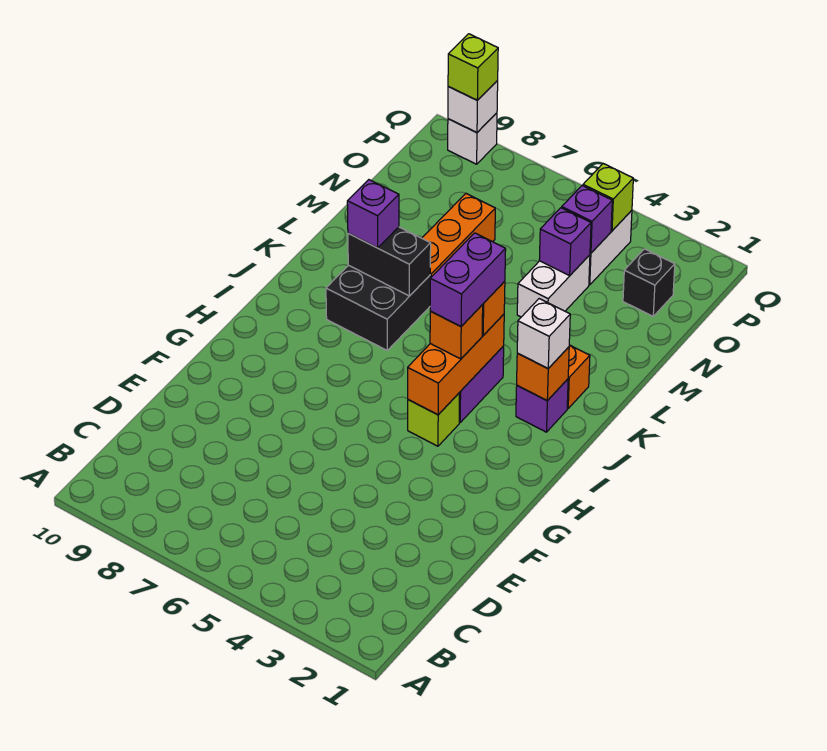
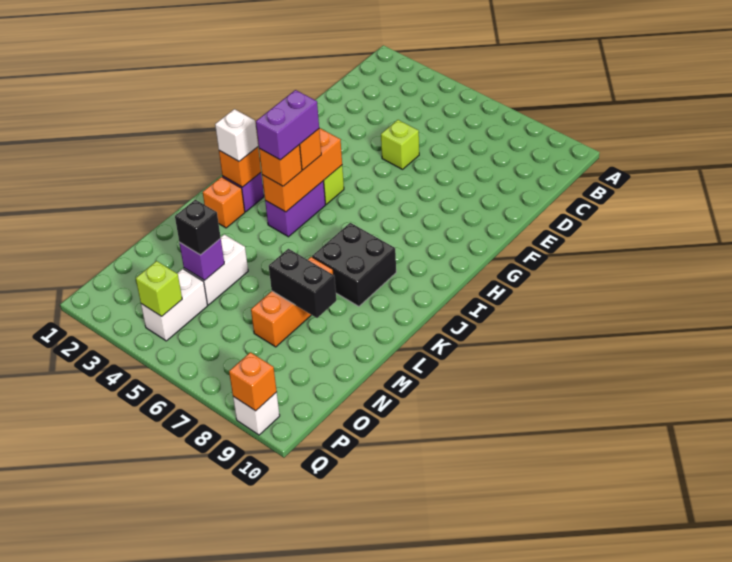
black 1x2 brick [348,227,431,296] -> black 1x2 brick moved to [269,249,336,318]
purple 1x1 brick [347,180,399,248] -> none
black 1x1 brick [623,249,675,316] -> black 1x1 brick moved to [175,200,221,255]
purple 1x1 brick [562,186,612,253] -> none
white 1x1 brick [448,81,498,133] -> orange 1x1 brick [229,352,277,411]
lime 1x1 brick [448,34,498,100] -> lime 1x1 brick moved to [381,120,419,169]

